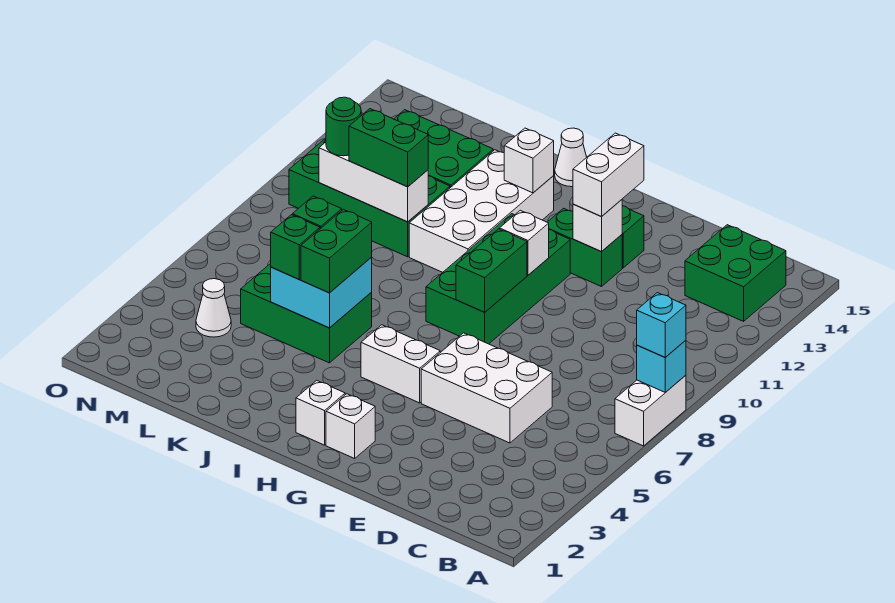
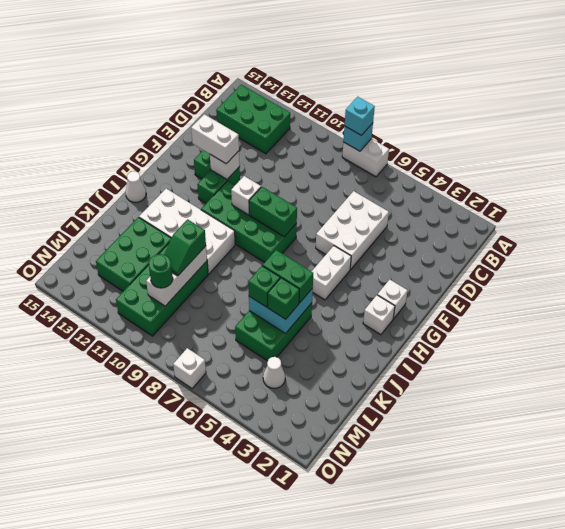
green 2x2 brick [685,225,786,321] -> green 2x3 brick [216,85,290,154]
white 1x1 brick [504,128,554,193] -> white 1x1 brick moved to [173,348,206,388]
green 1x2 brick [349,109,428,187] -> green 1x2 slope [164,219,206,276]

